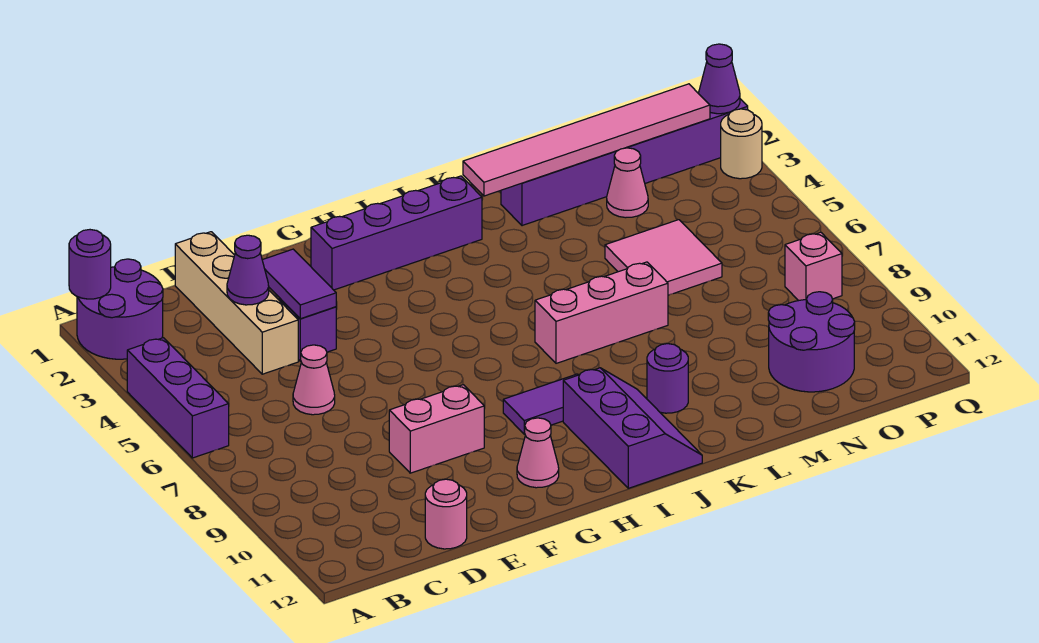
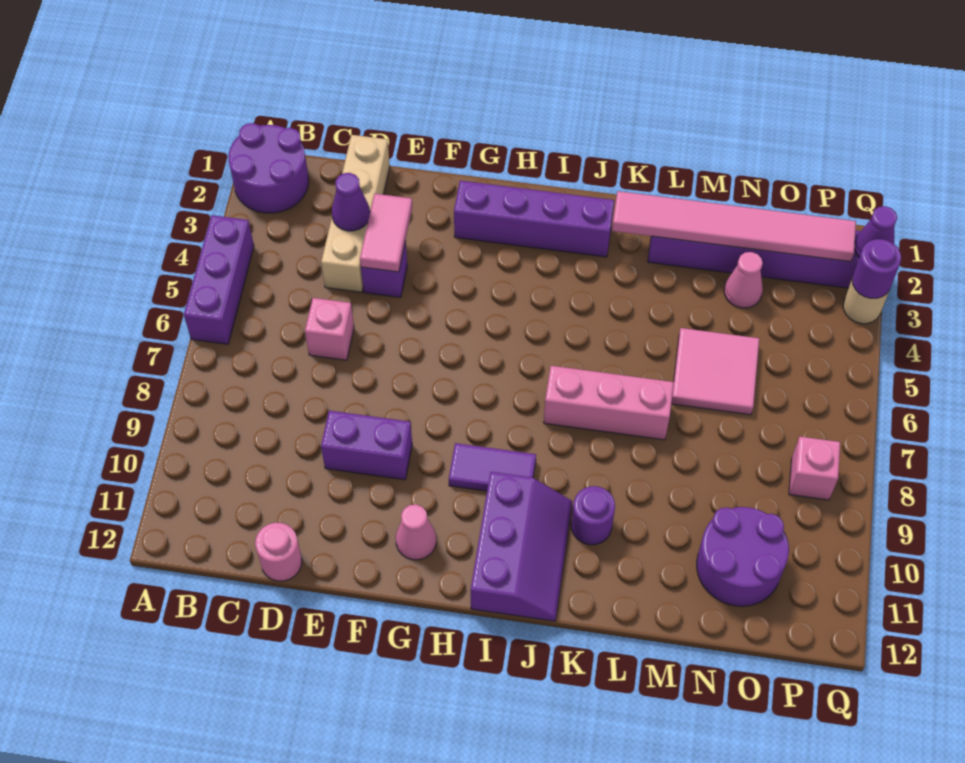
purple 1x1 round brick [69,230,111,299] -> purple 1x1 round brick moved to [852,239,901,298]
pink 1x1 cone [293,345,335,415] -> pink 1x1 brick [305,298,354,360]
purple 1x2 tile [262,249,336,319] -> pink 1x2 tile [360,194,412,272]
pink 1x2 brick [389,385,484,473] -> purple 1x2 brick [321,411,412,480]

